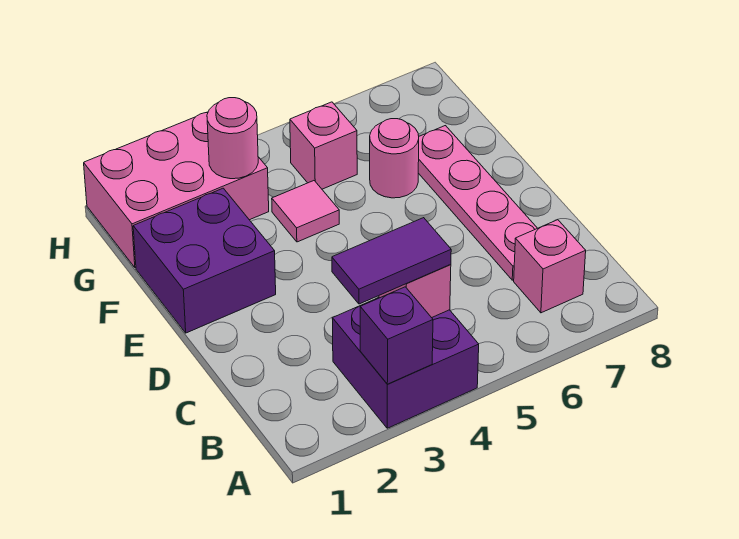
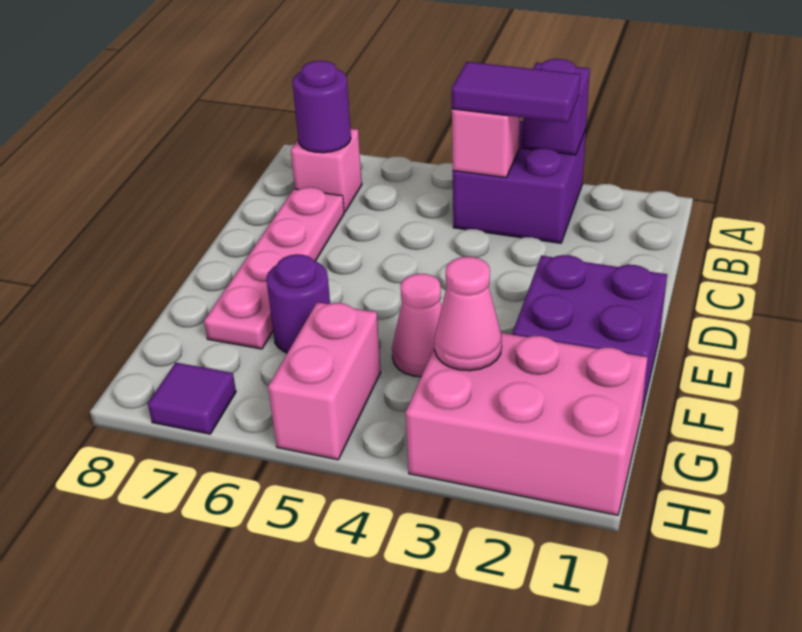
none -> purple 1x1 round brick [292,61,351,153]
pink 1x1 tile [272,181,339,242] -> pink 1x1 cone [392,274,442,377]
pink 1x1 round brick [370,119,419,198] -> purple 1x1 round brick [266,254,330,353]
pink 1x1 round brick [207,98,258,179] -> pink 1x1 cone [434,257,502,371]
pink 1x1 brick [290,102,357,189] -> pink 1x2 brick [268,302,381,460]
none -> purple 1x1 tile [148,363,236,434]

